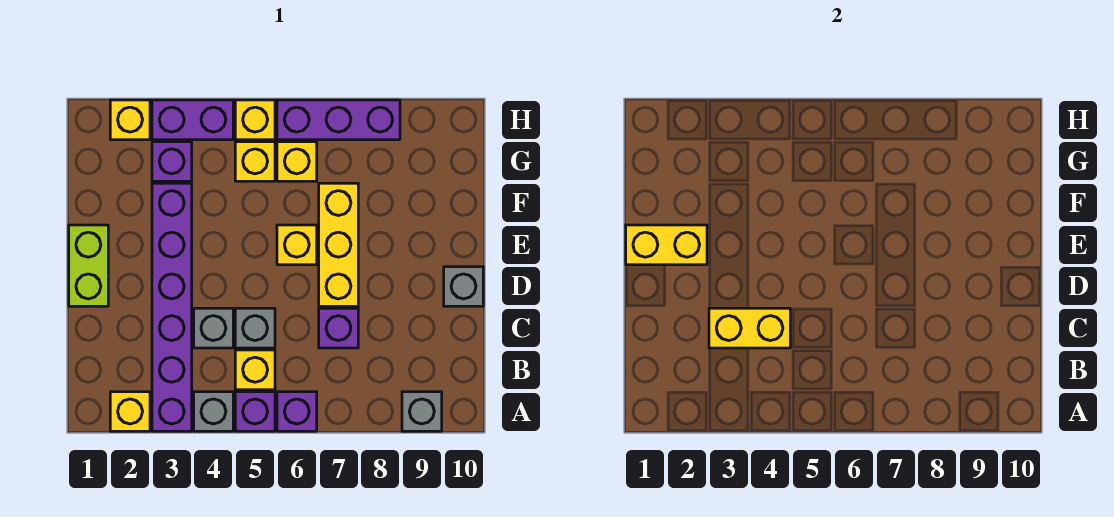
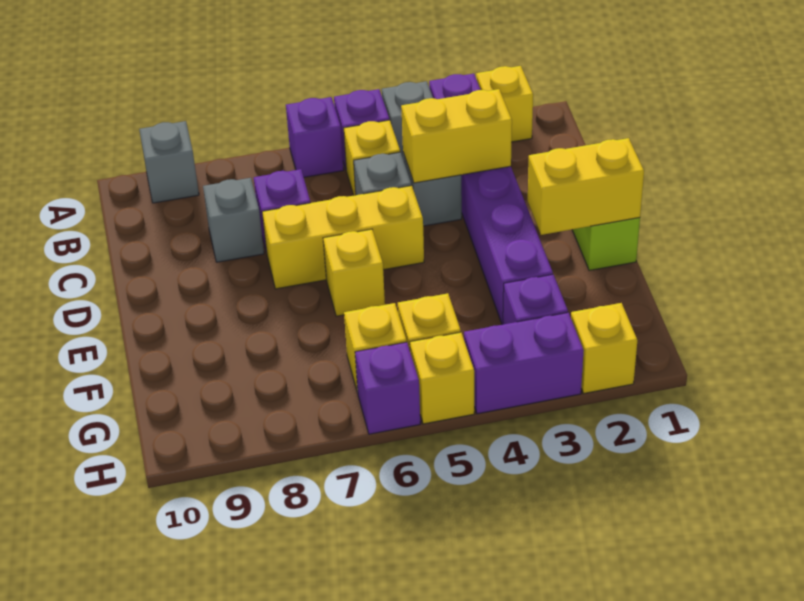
yellow 1x3 brick [319,183,358,306] -> yellow 1x3 brick turned to [262,186,424,289]
grey 1x1 brick [444,267,483,306] -> grey 1x1 brick moved to [203,178,264,262]
purple 1x3 brick [277,100,400,140] -> purple 1x1 brick [355,342,420,434]

